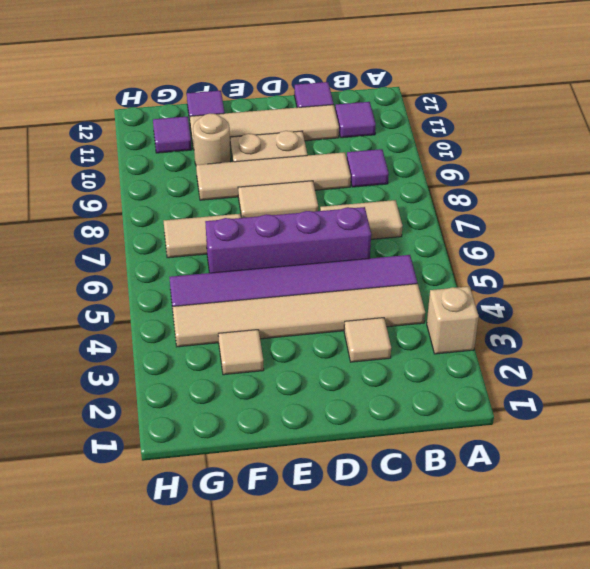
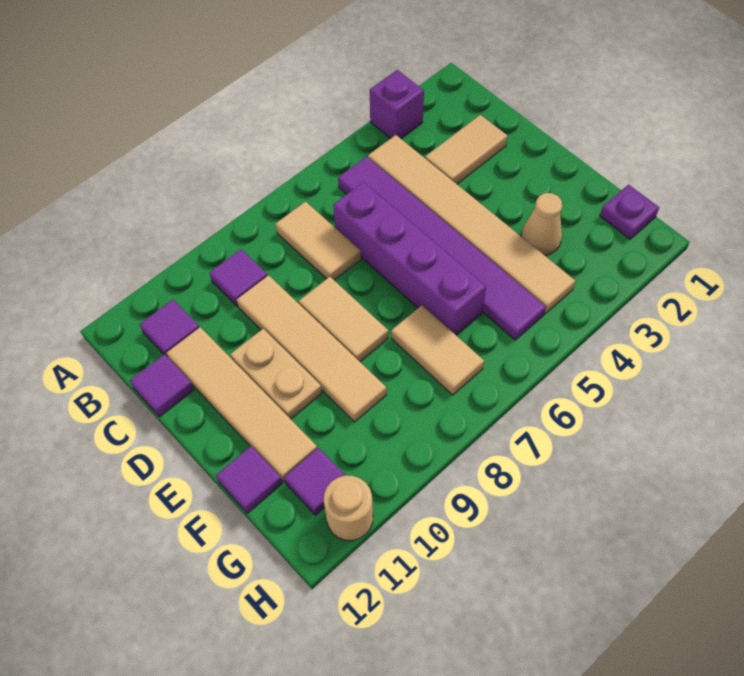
tan 1x1 brick [427,286,479,354] -> purple 1x1 brick [370,70,424,139]
tan 1x1 tile [344,318,391,362] -> tan 1x2 tile [425,115,508,184]
tan 1x1 tile [218,330,264,375] -> tan 1x1 cone [521,193,562,255]
tan 1x1 round brick [193,113,231,165] -> tan 1x1 round brick moved to [324,476,373,541]
none -> purple 1x1 plate [600,185,659,239]

